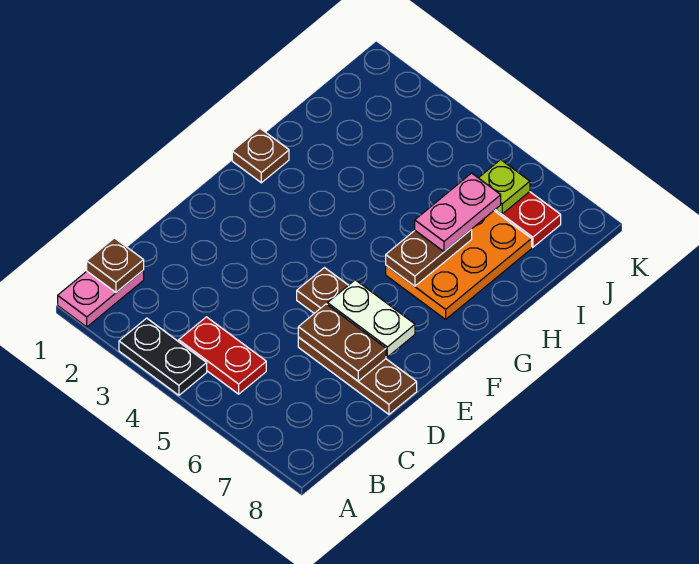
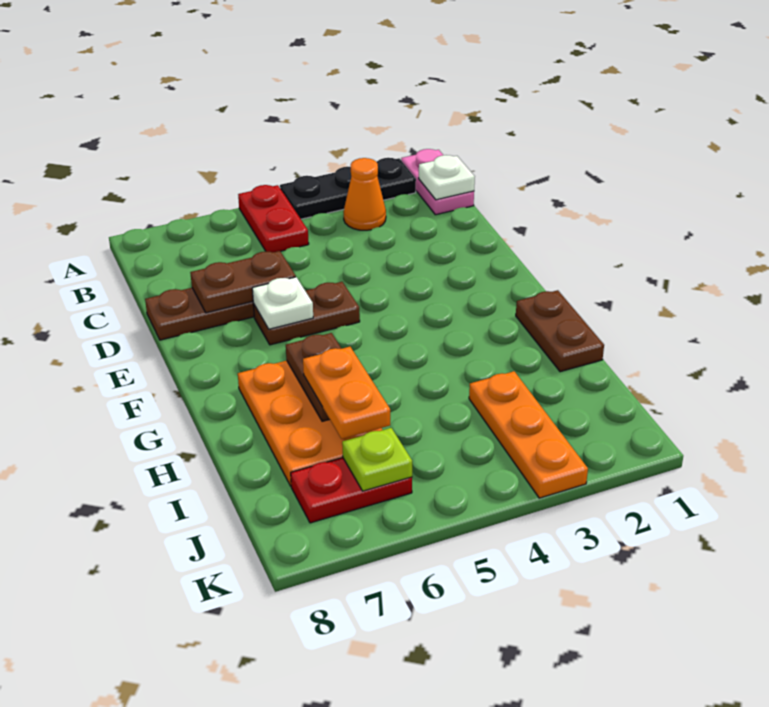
black 1x2 plate [119,318,207,395] -> black 1x3 plate [280,158,416,219]
brown 1x1 plate [87,238,144,292] -> white 1x1 plate [419,155,475,200]
none -> orange 1x1 cone [344,158,386,230]
red 1x2 plate [179,317,266,394] -> red 1x2 plate turned to [238,185,309,252]
white 1x2 plate [327,280,415,357] -> white 1x1 plate [252,277,313,329]
brown 1x1 plate [232,128,289,183] -> brown 1x2 plate [516,290,604,372]
pink 1x2 plate [415,173,501,252] -> orange 1x2 plate [303,347,390,439]
none -> orange 1x3 plate [469,371,588,498]

